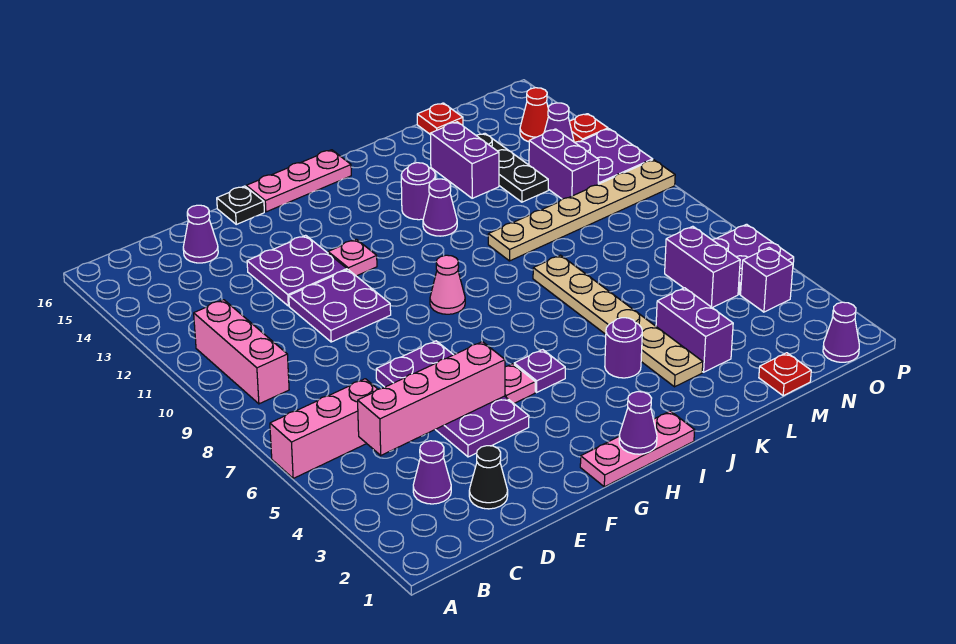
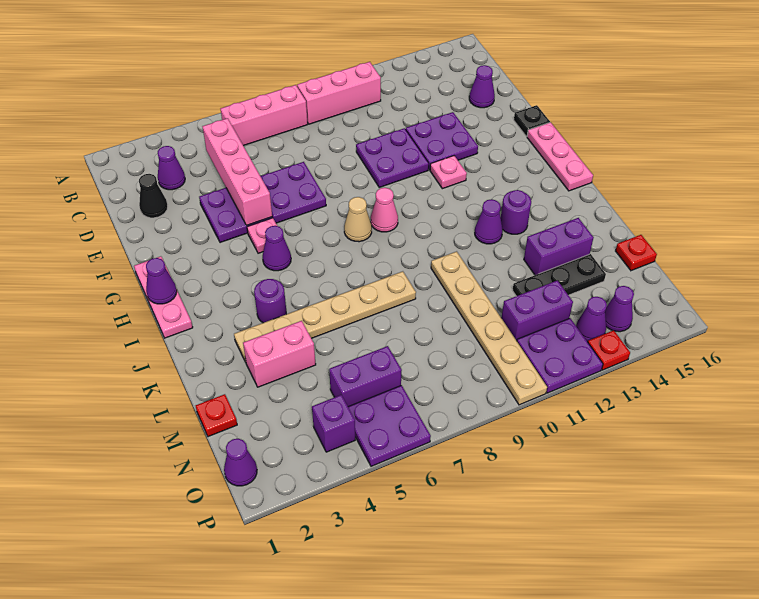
pink 1x3 brick [270,379,378,478] -> pink 1x3 brick turned to [221,85,308,146]
purple 1x1 plate [514,350,565,392] -> purple 1x1 cone [263,226,291,271]
none -> tan 1x1 cone [344,197,372,242]
purple 1x2 brick [656,288,733,372] -> pink 1x2 brick [243,321,316,387]
red 1x1 cone [520,88,549,142] -> purple 1x1 cone [605,286,634,332]

